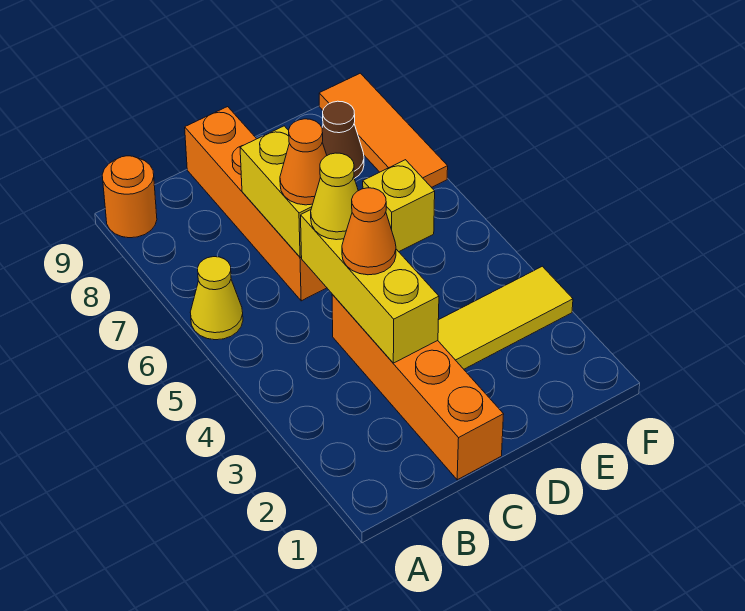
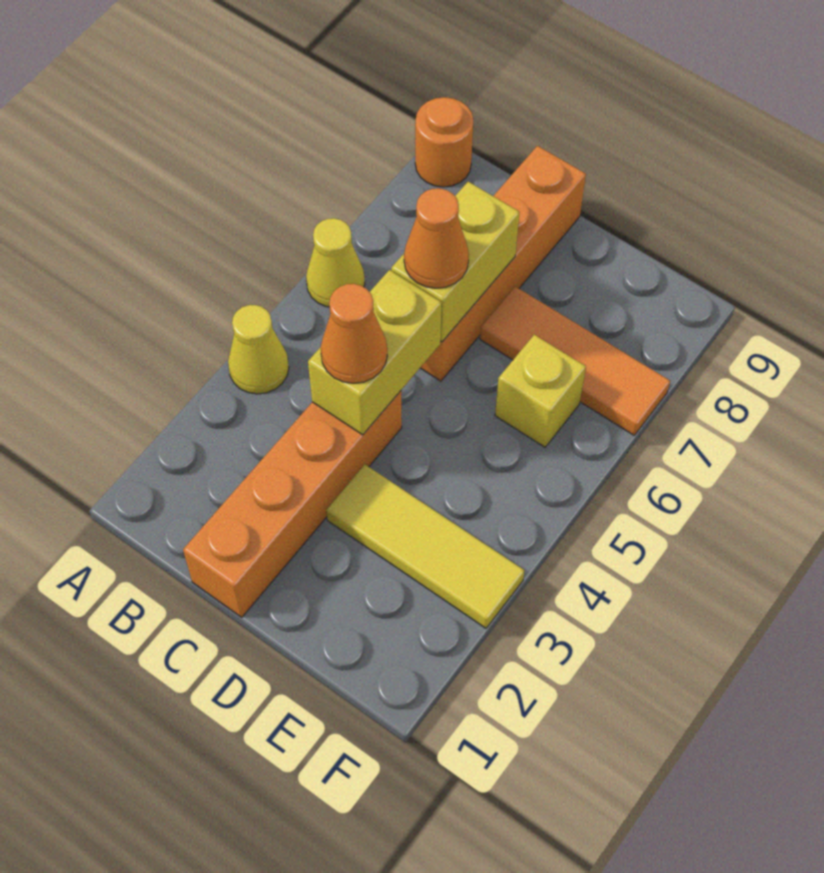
yellow 1x3 brick [301,210,439,363] -> yellow 1x2 brick [308,270,442,435]
yellow 1x1 cone [311,153,358,240] -> yellow 1x1 cone moved to [228,305,289,394]
brown 1x1 cone [322,101,364,178] -> none
orange 1x3 tile [319,73,448,187] -> orange 1x3 tile turned to [480,287,670,435]

